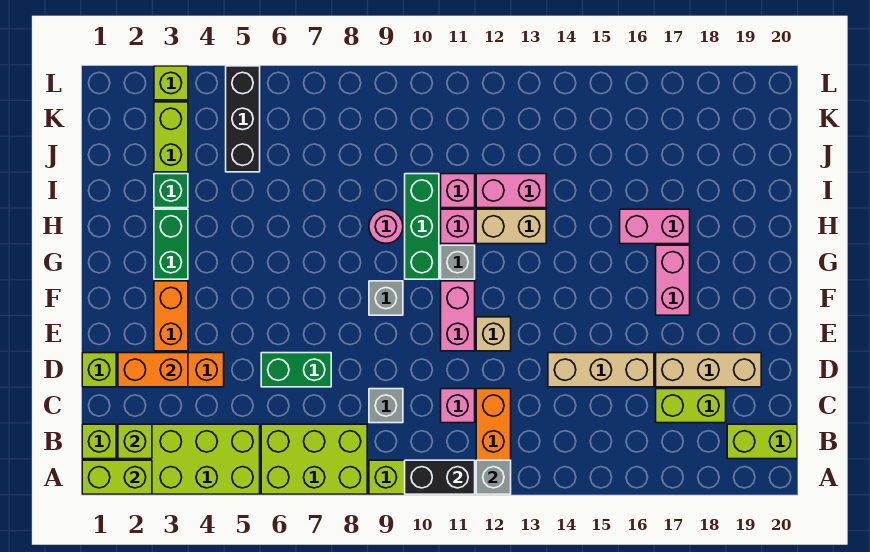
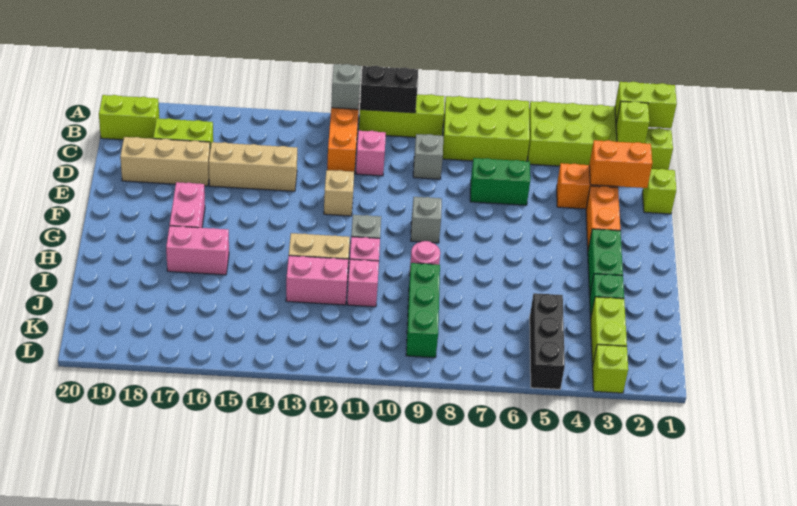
pink 1x2 brick [441,281,475,351] -> none
green 1x3 brick [405,174,439,279] -> green 1x3 brick moved to [406,263,440,358]

